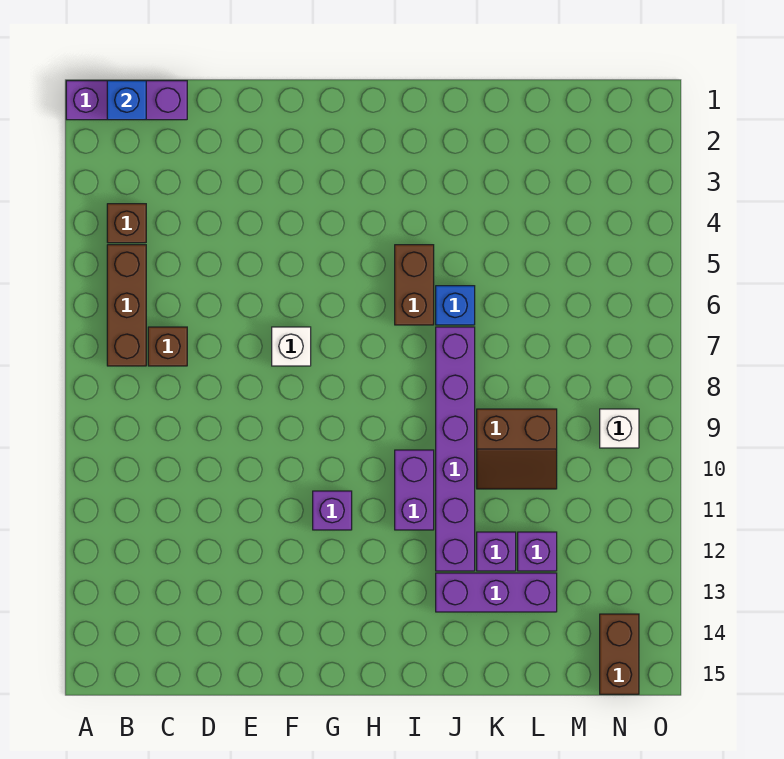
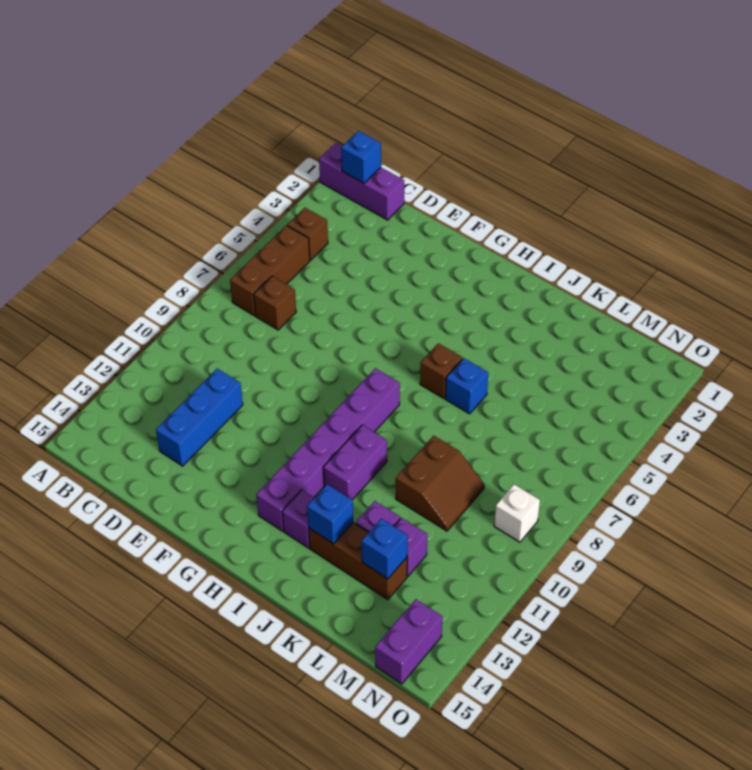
none -> blue 1x3 brick [156,369,243,466]
white 1x1 brick [272,327,311,366] -> none
purple 1x1 brick [313,491,352,530] -> purple 1x1 brick moved to [282,490,314,548]
brown 1x2 brick [395,245,434,325] -> brown 1x1 brick [420,343,463,398]
purple 1x6 brick [436,327,475,571] -> purple 1x6 brick moved to [256,368,400,531]
purple 1x3 brick [436,573,557,612] -> brown 1x3 brick [309,523,407,600]
none -> blue 1x1 brick [307,484,353,544]
brown 2x2 slope [477,409,557,489] -> brown 2x2 slope turned to [396,436,484,531]
none -> blue 1x1 brick [361,519,408,579]
brown 1x2 brick [600,614,639,694] -> purple 1x2 brick [375,599,442,684]

